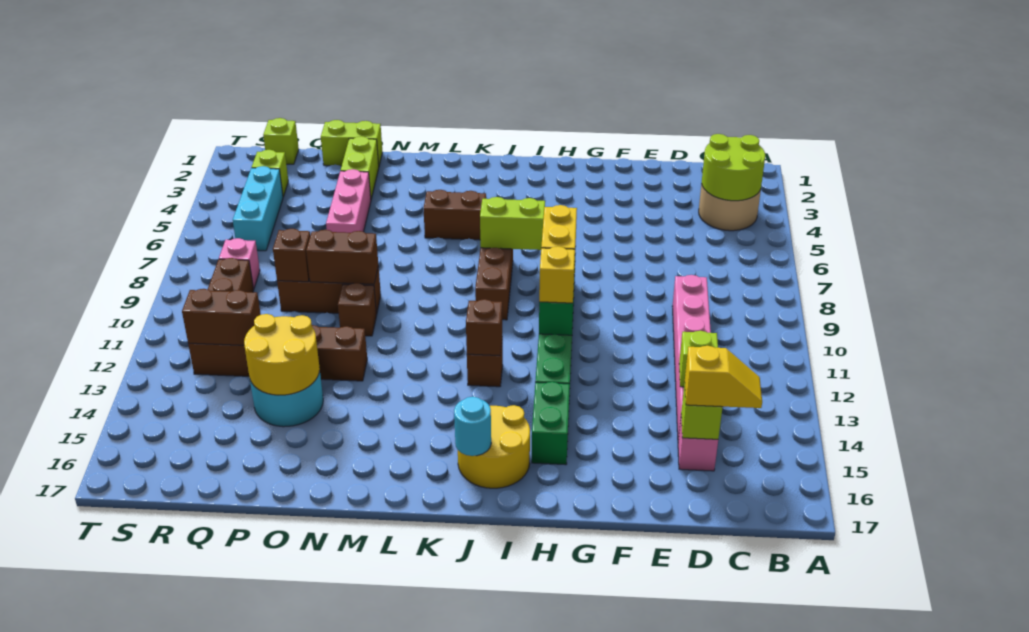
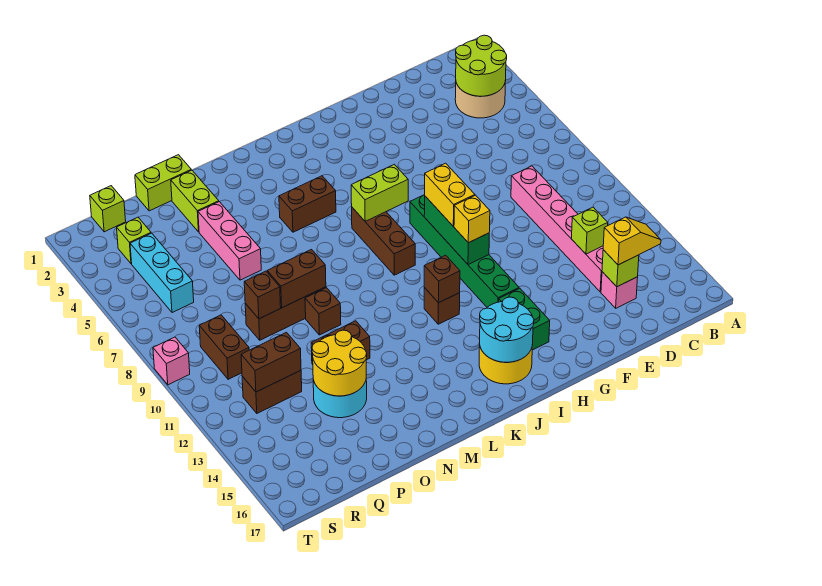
cyan 1x1 round brick [454,397,491,456] -> cyan 2x2 round brick [480,297,534,362]
pink 1x1 brick [219,238,260,289] -> pink 1x1 brick moved to [153,337,190,385]

